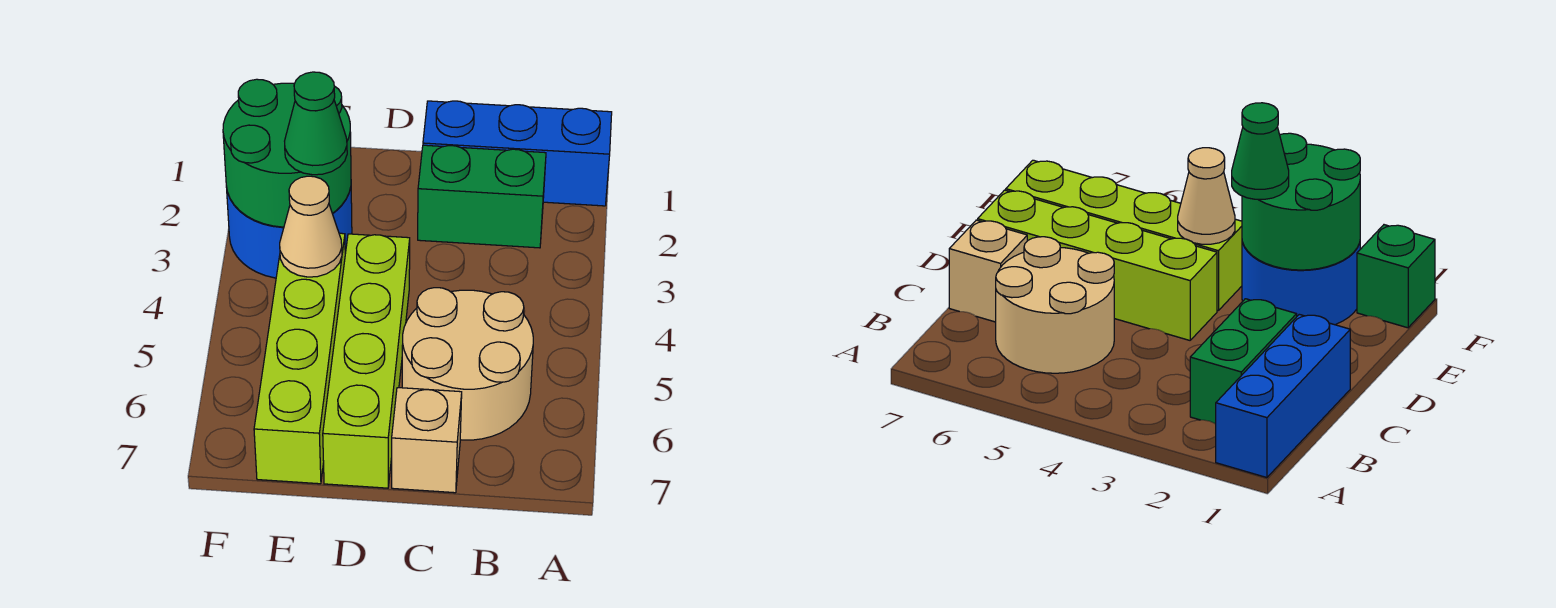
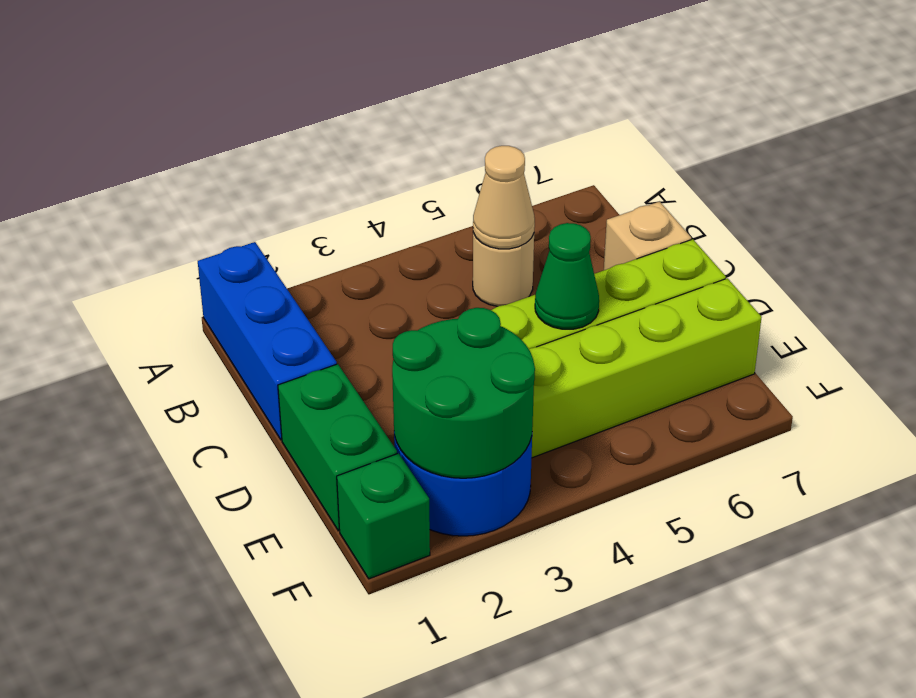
green 1x2 brick [418,145,546,248] -> green 1x2 brick moved to [278,364,397,531]
tan 2x2 round brick [402,288,533,440] -> tan 1x1 round brick [473,233,534,306]
green 1x1 cone [285,72,347,175] -> green 1x1 cone moved to [535,223,599,329]
tan 1x1 cone [280,176,342,277] -> tan 1x1 cone moved to [473,146,535,249]

